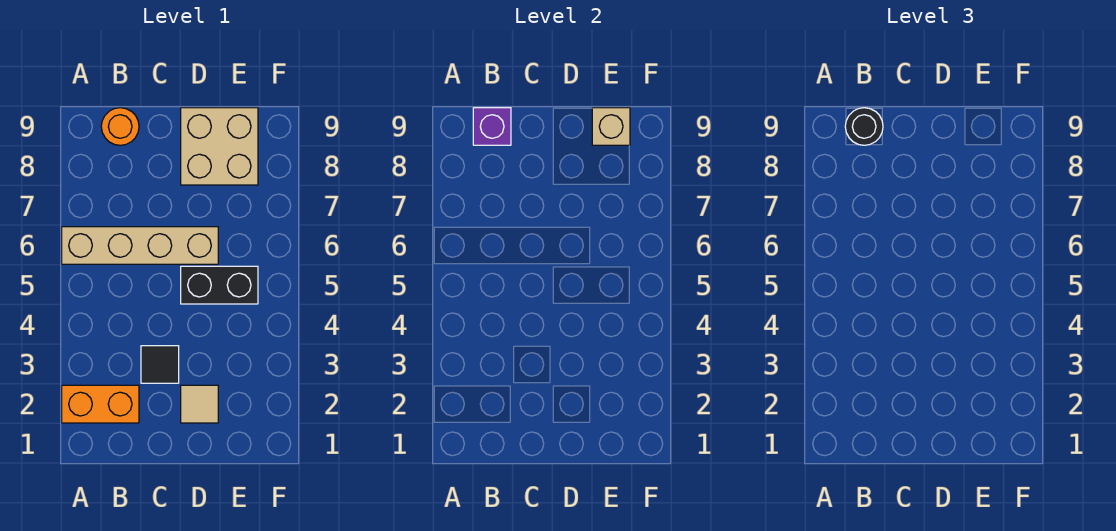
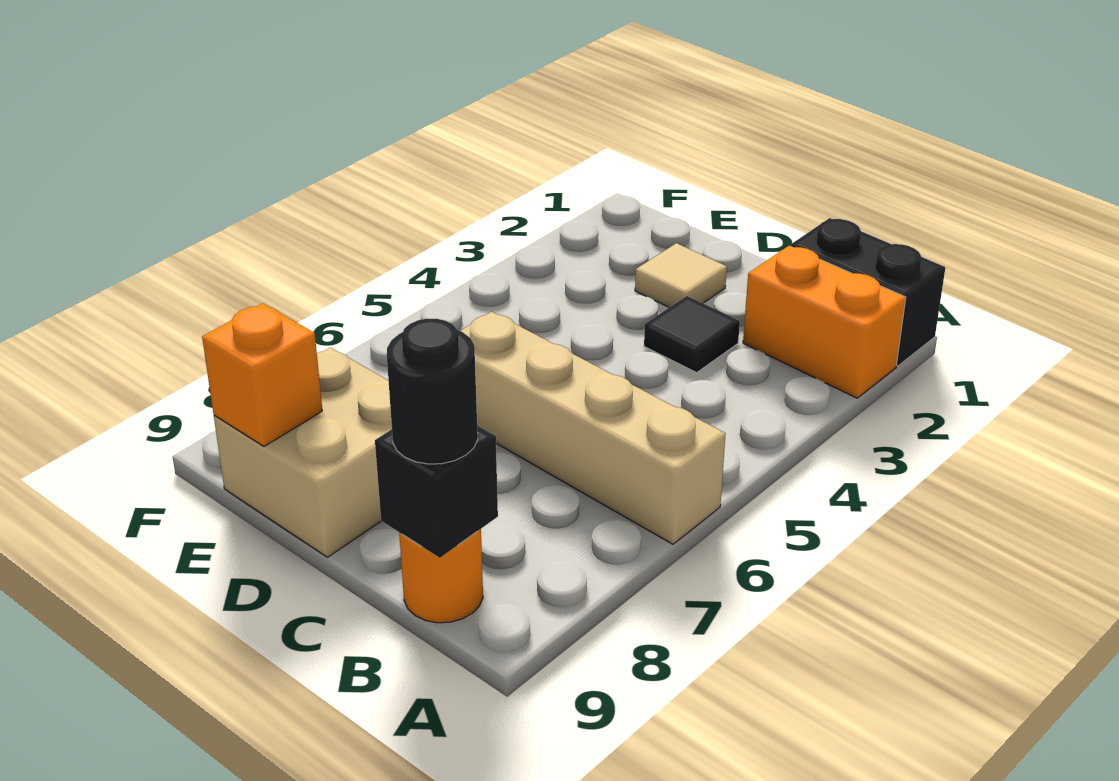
purple 1x1 brick [473,108,511,145] -> black 1x1 brick [375,426,498,558]
black 1x2 brick [181,266,258,304] -> black 1x2 brick moved to [791,218,946,366]
tan 1x1 brick [592,108,630,145] -> orange 1x1 brick [202,303,322,446]

